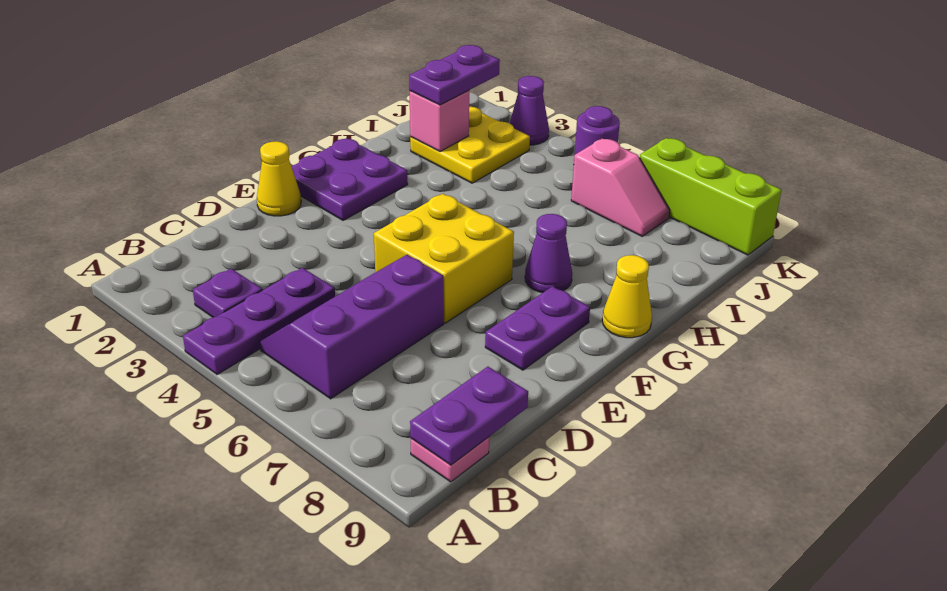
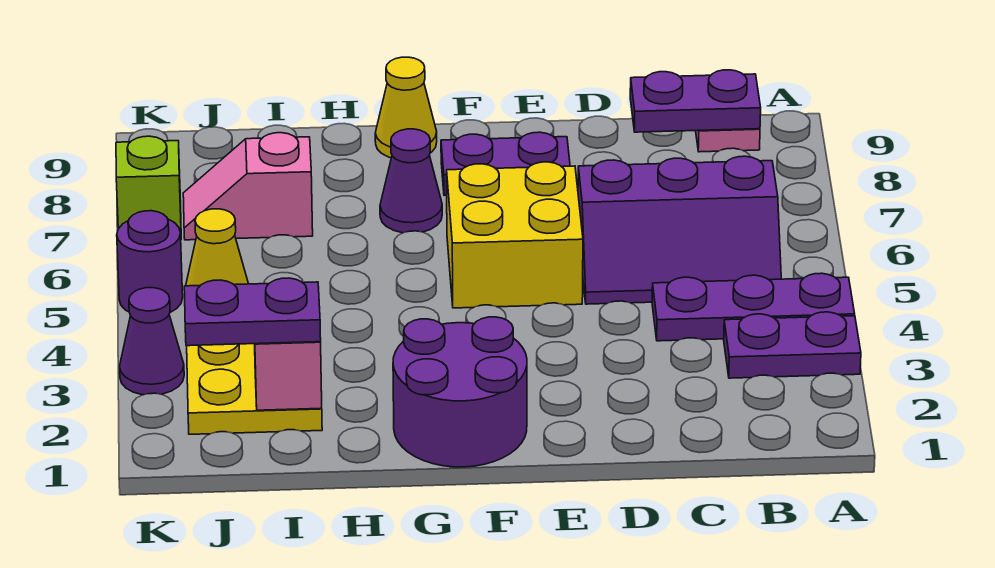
purple 1x1 plate [193,269,262,317] -> purple 1x2 plate [724,312,861,378]
yellow 1x1 cone [257,141,301,216] -> yellow 1x1 cone moved to [186,209,248,286]
purple 2x2 plate [291,139,408,220] -> purple 2x2 round brick [393,317,527,467]
pink 1x2 slope [571,139,670,236] -> pink 1x2 slope turned to [183,133,313,240]
lime 1x3 brick [640,138,782,255] -> lime 1x1 brick [116,136,181,233]

